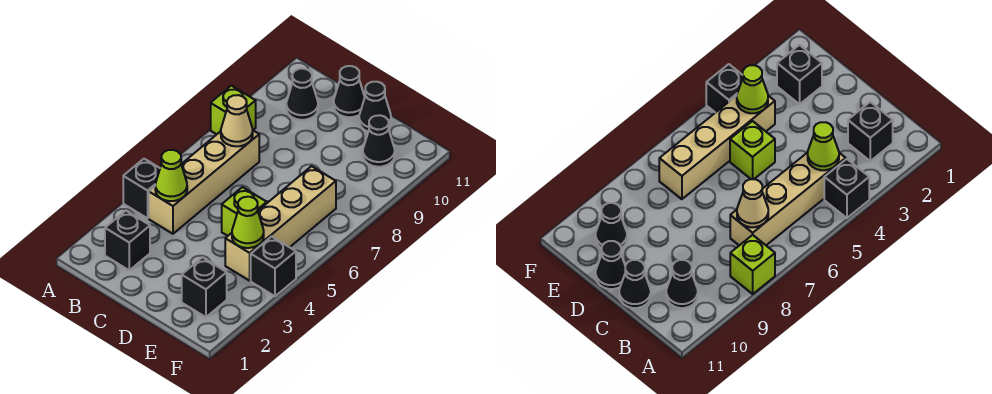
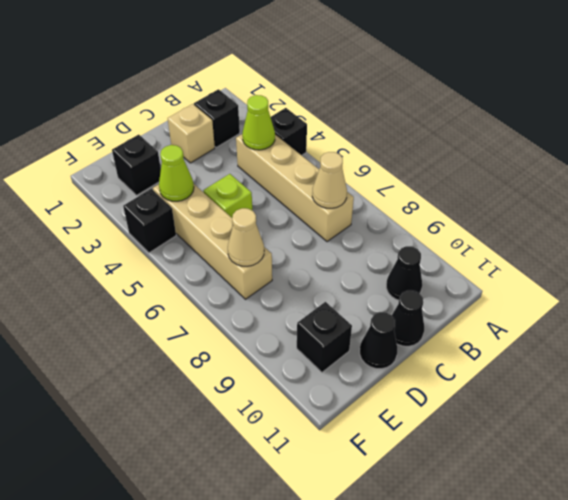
lime 1x1 brick [211,86,256,134] -> none
none -> tan 1x1 brick [168,104,215,163]
none -> tan 1x1 cone [228,208,264,266]
black 1x1 cone [363,115,395,167] -> black 1x1 brick [297,302,352,372]

